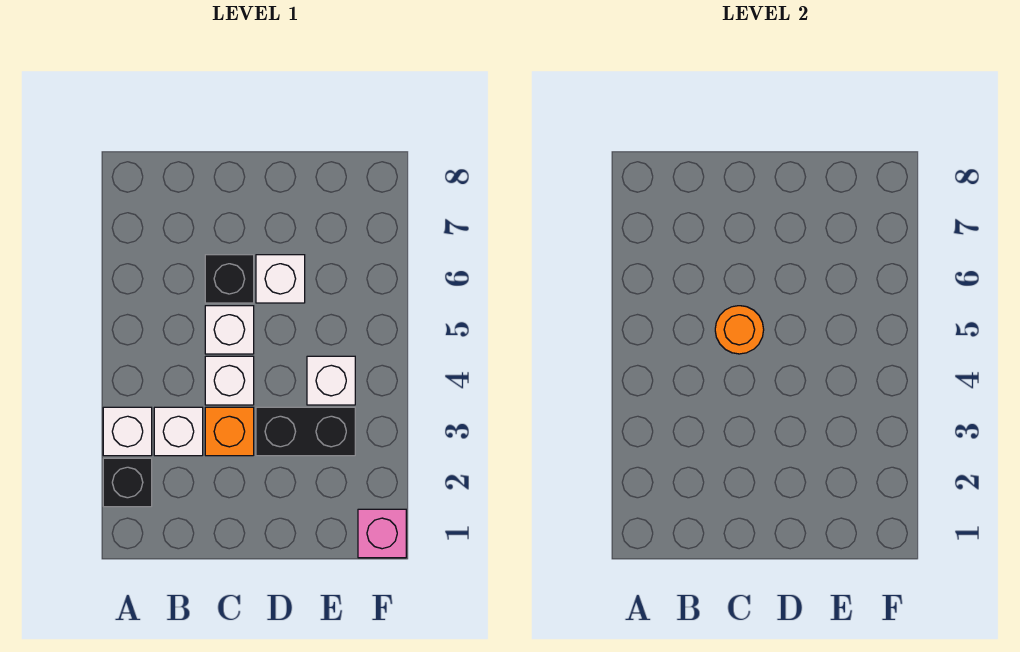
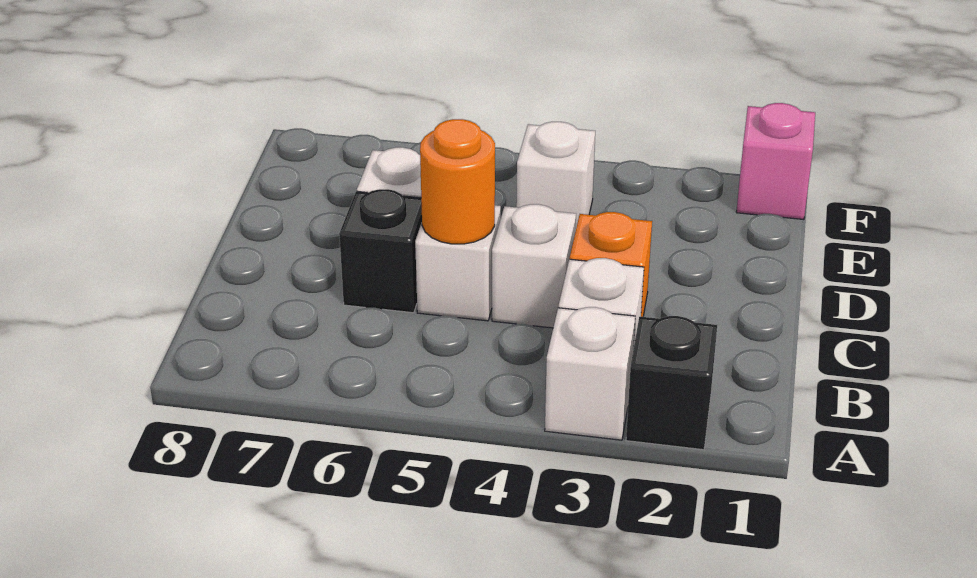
black 1x2 brick [256,407,355,456] -> none

